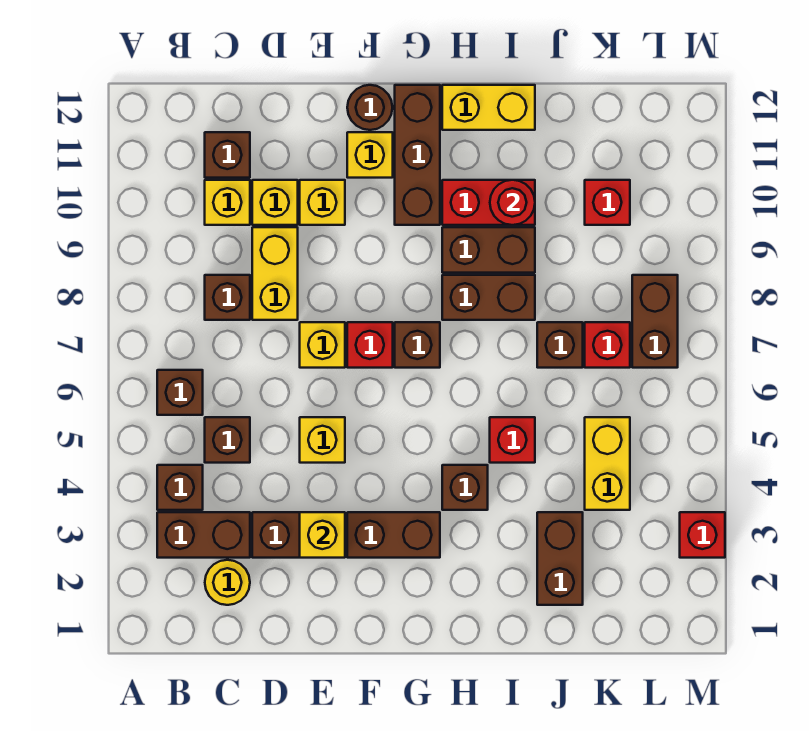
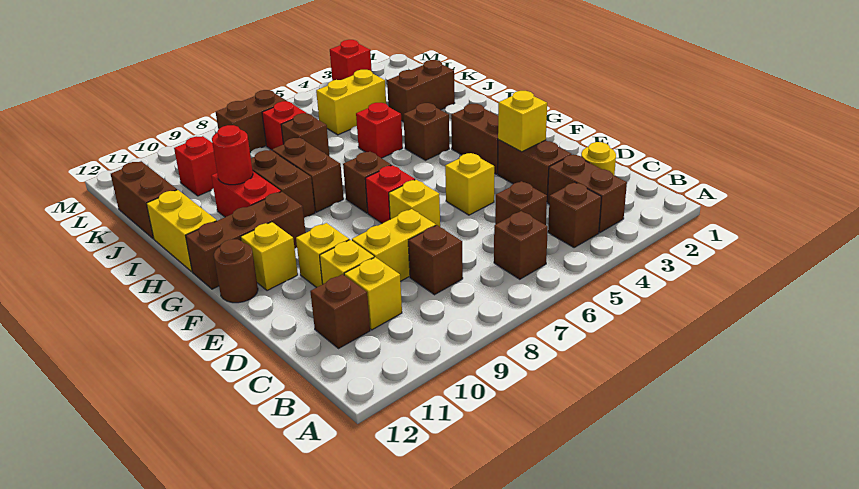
none -> brown 1x2 brick [111,161,177,239]

